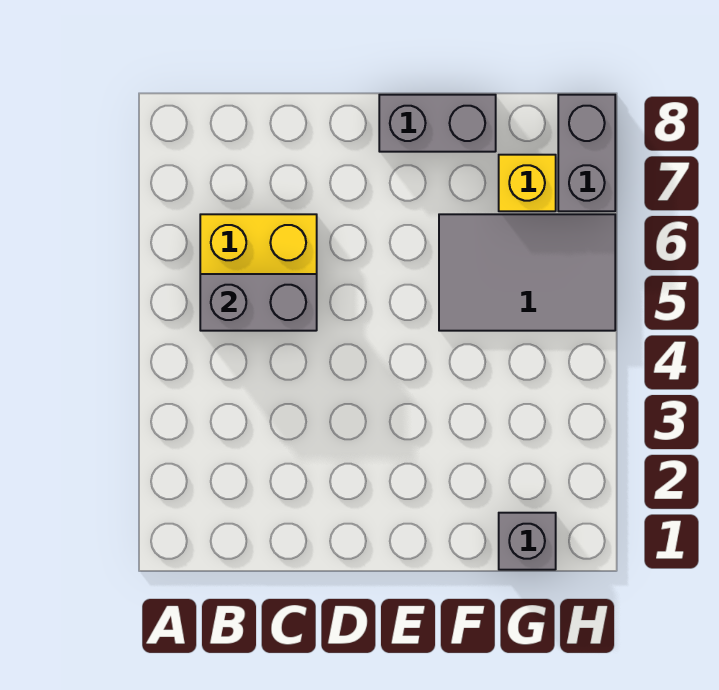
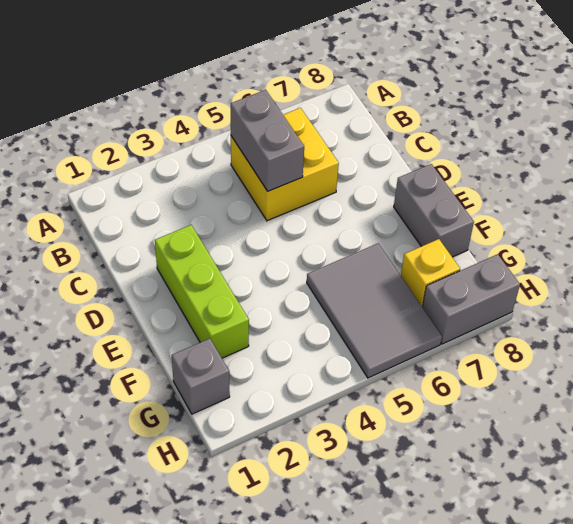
none -> lime 1x3 brick [155,225,249,358]

